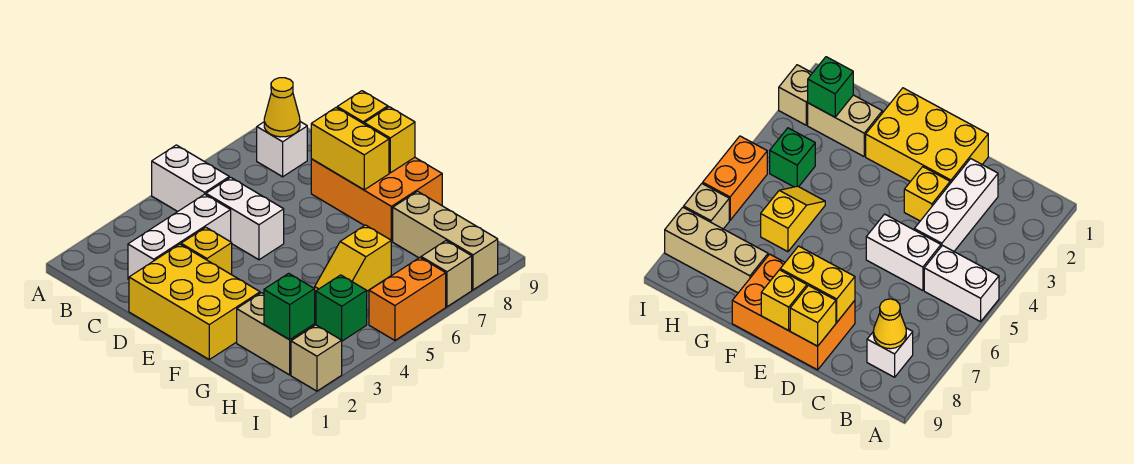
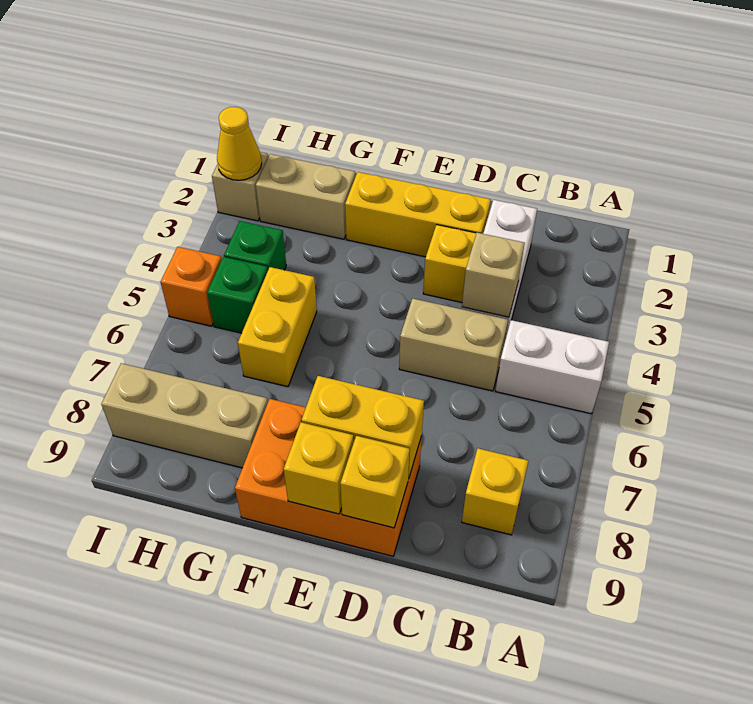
white 1x1 brick [257,122,307,177] -> yellow 1x1 brick [462,448,528,535]
yellow 1x1 cone [264,78,300,137] -> yellow 1x1 cone moved to [217,107,262,180]
white 1x2 brick [206,177,284,260] -> tan 1x2 brick [399,299,508,391]
yellow 2x3 brick [129,244,260,359] -> yellow 1x3 brick [345,172,491,257]
yellow 1x2 slope [315,225,391,293] -> yellow 1x2 brick [238,267,317,387]
green 1x1 brick [264,273,315,340] -> green 1x1 brick moved to [207,257,268,333]
orange 1x2 brick [369,258,446,340] -> orange 1x1 brick [161,247,222,326]
tan 1x1 brick [421,241,472,307] -> tan 1x1 brick moved to [462,233,525,317]

